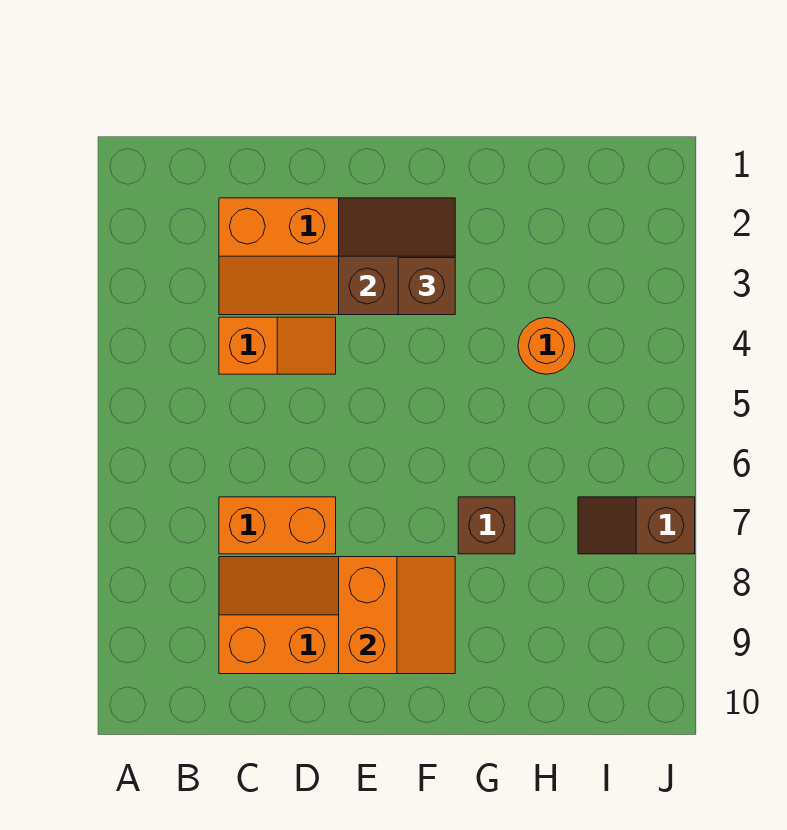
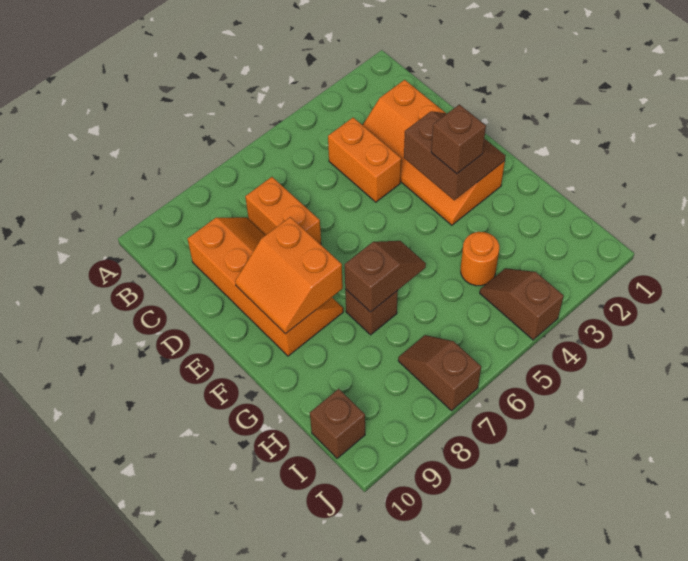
orange 1x2 slope [219,317,336,374] -> orange 1x2 brick [328,118,401,202]
orange 2x2 slope [339,557,455,674] -> orange 2x2 slope turned to [235,217,343,334]
none -> brown 1x2 slope [345,241,426,312]
none -> brown 1x2 slope [480,268,564,340]
none -> brown 1x1 brick [310,389,365,459]

